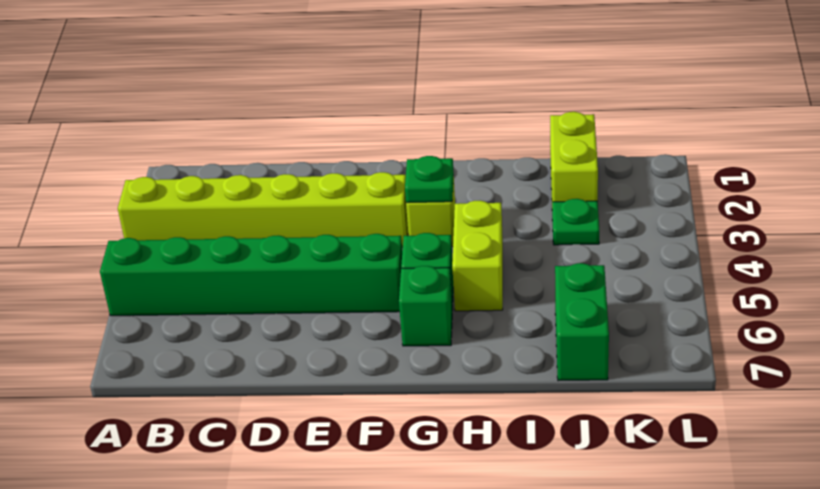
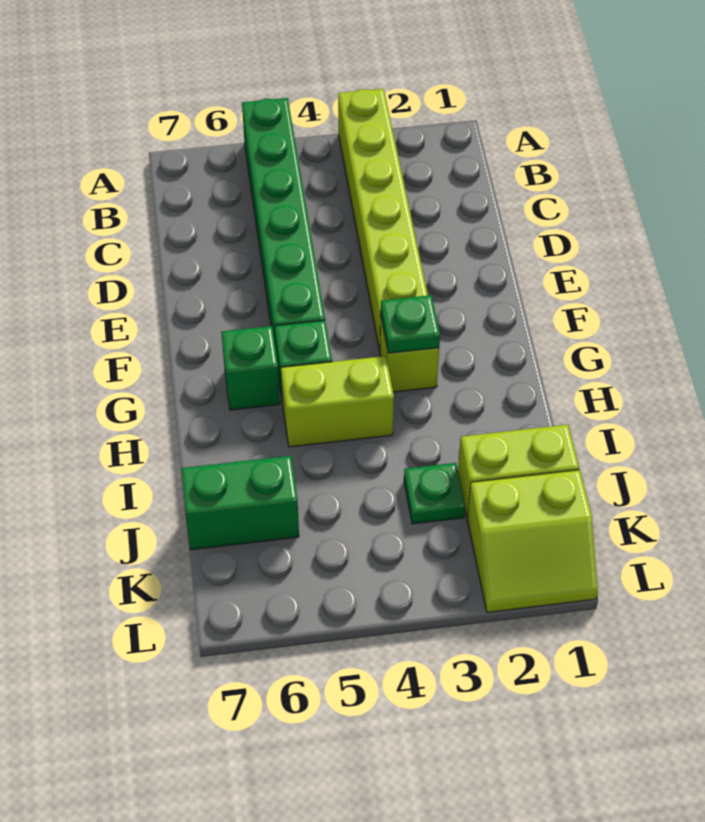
none -> lime 2x2 slope [467,470,598,612]

